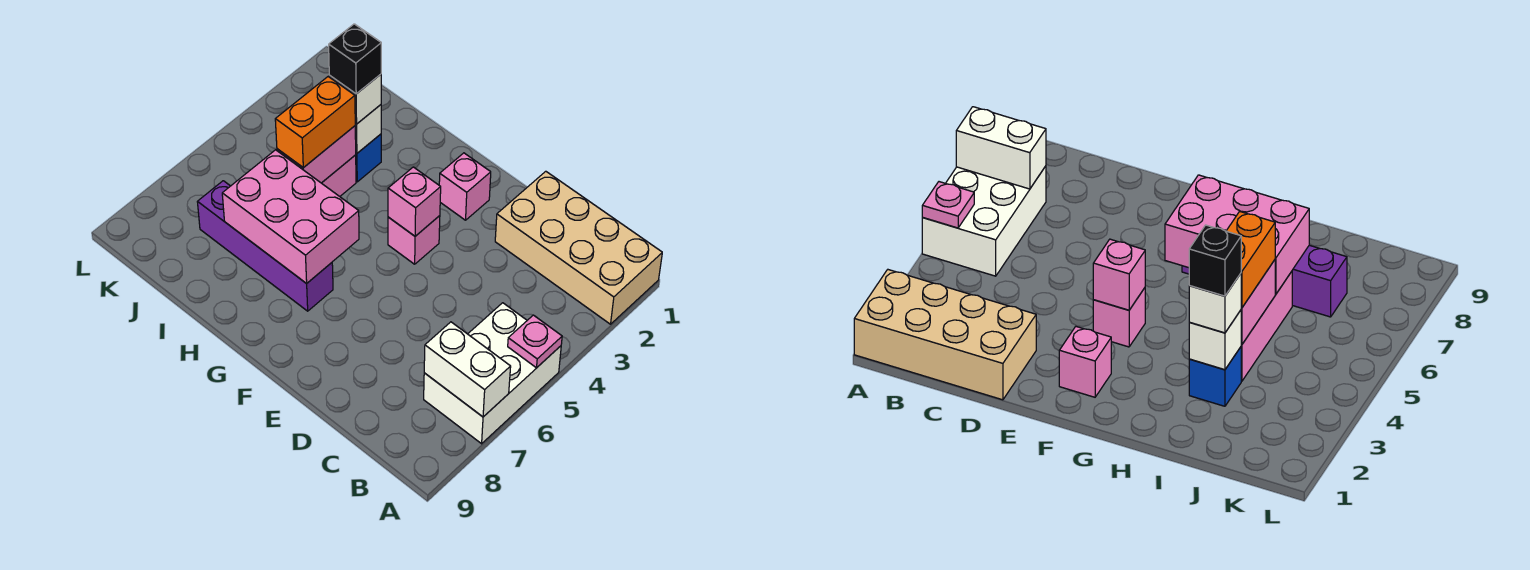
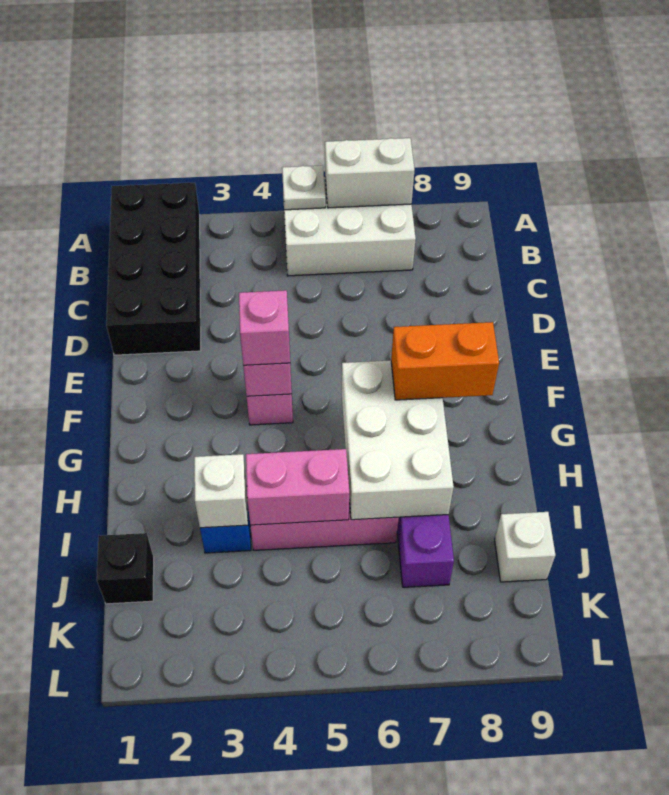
tan 2x4 brick [495,171,662,324] -> black 2x4 brick [106,183,201,355]
pink 1x1 plate [508,315,562,368] -> white 1x1 plate [282,165,325,210]
white 1x2 brick [424,322,511,417] -> white 1x2 brick turned to [325,138,414,208]
pink 1x1 brick [439,153,491,220] -> pink 1x1 brick moved to [239,290,290,365]
pink 2x3 brick [222,150,359,284] -> white 2x3 brick [341,360,454,520]
white 1x1 brick [329,74,381,124] -> white 1x1 brick moved to [495,512,555,582]
black 1x1 brick [329,24,381,94] -> black 1x1 brick moved to [97,533,154,604]
orange 1x2 brick [275,77,355,168] -> orange 1x2 brick moved to [391,322,499,400]

